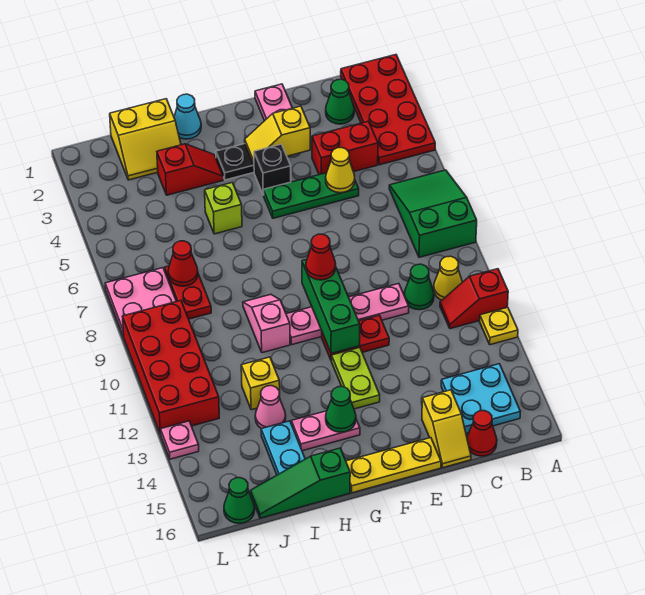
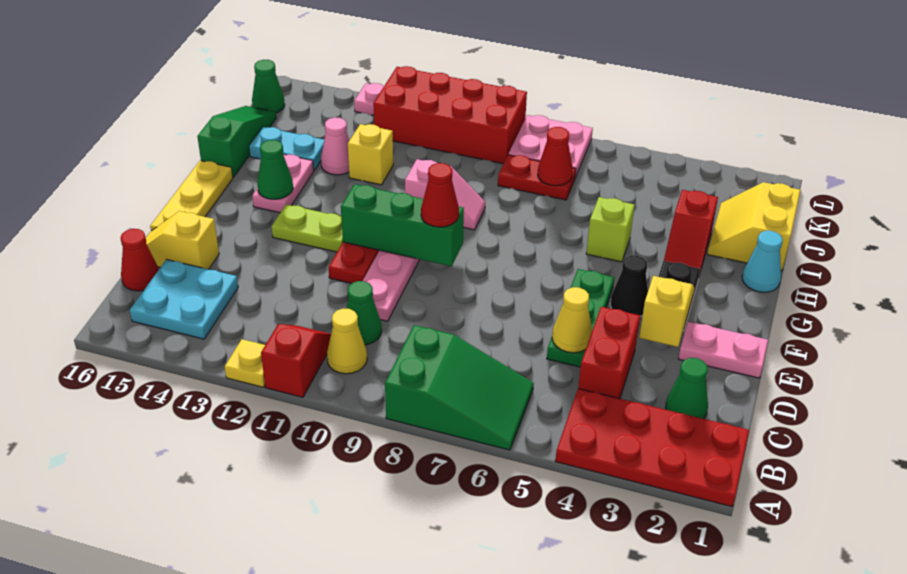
black 1x1 brick [254,144,291,195] -> black 1x1 cone [610,255,648,316]

